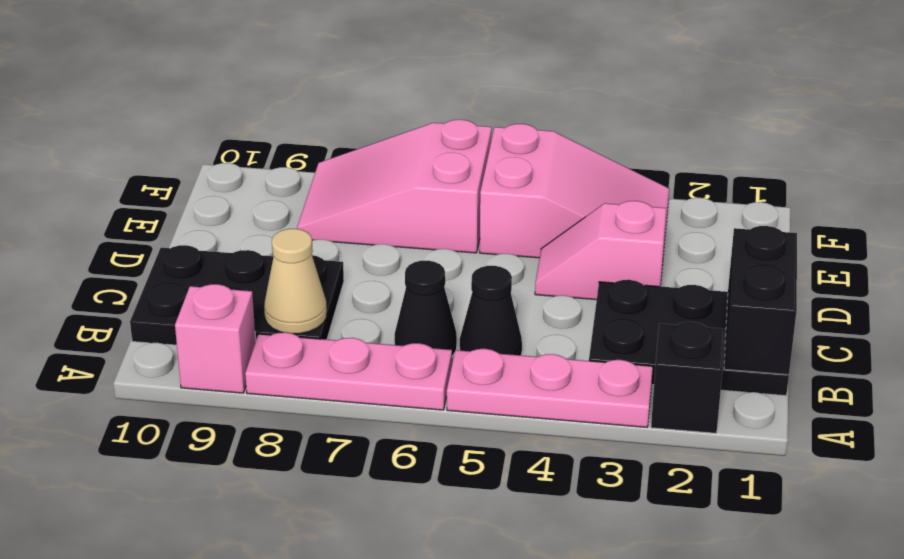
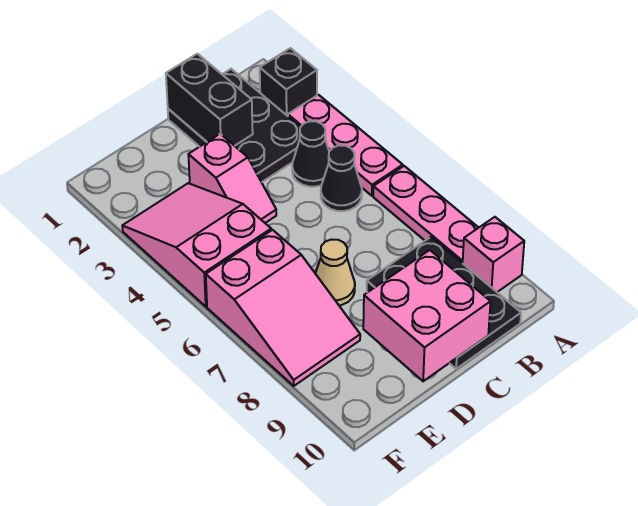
black 1x2 brick [724,226,797,375] -> black 1x2 brick turned to [166,54,253,146]
black 1x1 cone [395,260,457,356] -> black 1x1 cone moved to [292,121,329,187]
tan 1x1 cone [264,229,327,334] -> tan 1x1 cone moved to [315,240,355,305]
none -> pink 2x2 brick [363,250,491,381]

